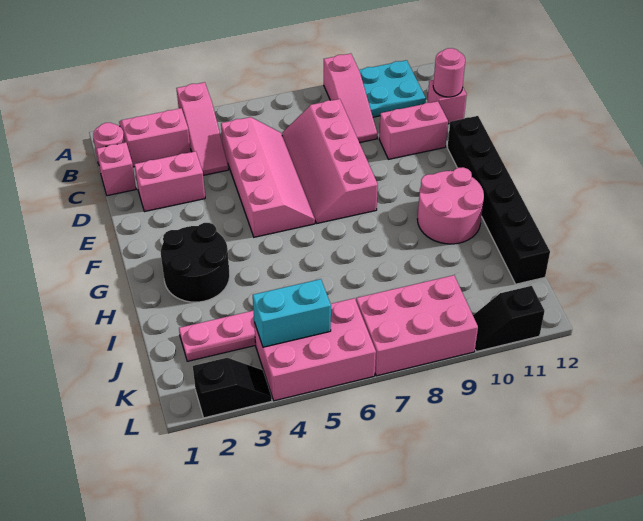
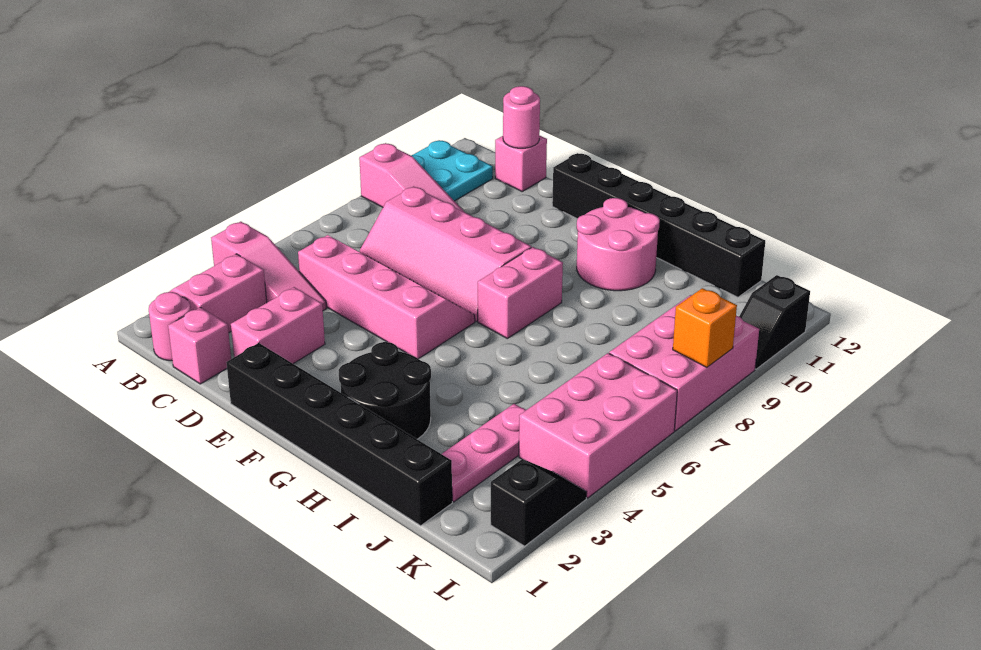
pink 1x2 brick [379,101,448,159] -> pink 1x2 brick moved to [478,247,563,338]
none -> black 1x6 brick [226,343,452,526]
cyan 1x2 brick [253,279,331,347] -> none
none -> orange 1x1 brick [673,288,737,367]

